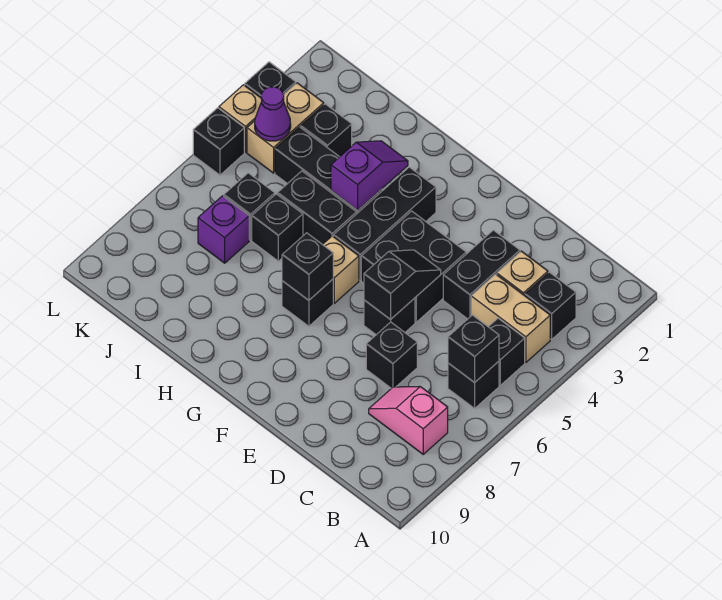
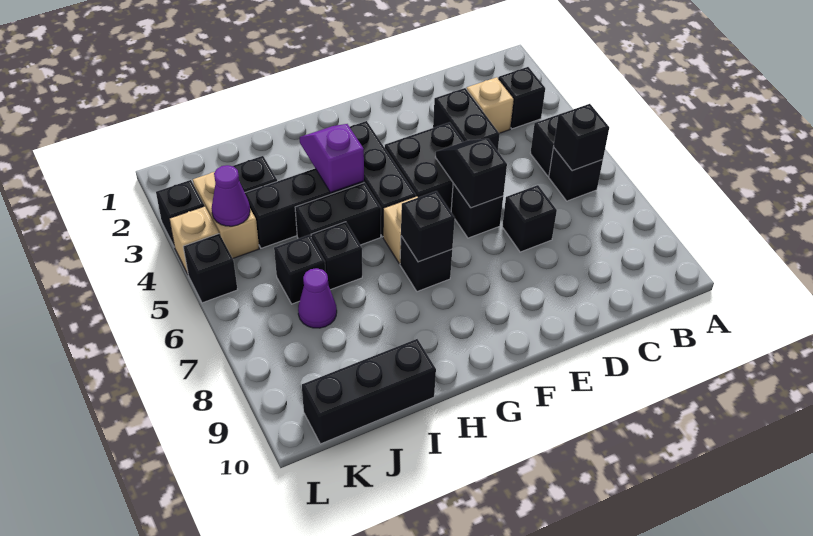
tan 1x2 brick [471,274,550,362] -> none
pink 1x2 slope [369,386,448,454] -> none
none -> black 1x3 brick [302,339,436,444]
purple 1x1 brick [198,196,249,263] -> purple 1x1 cone [298,268,337,328]

